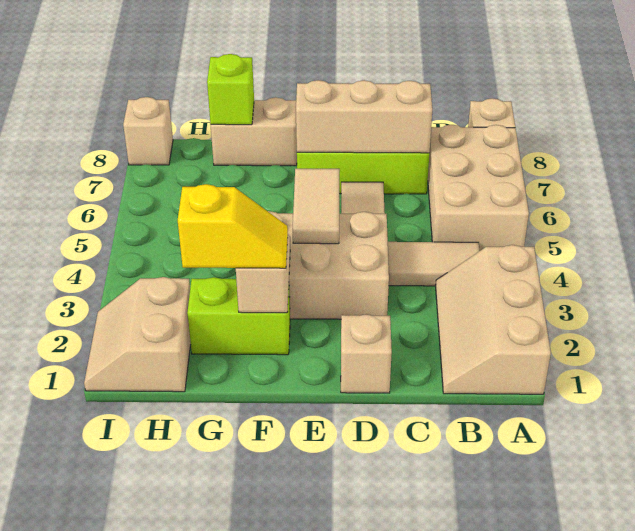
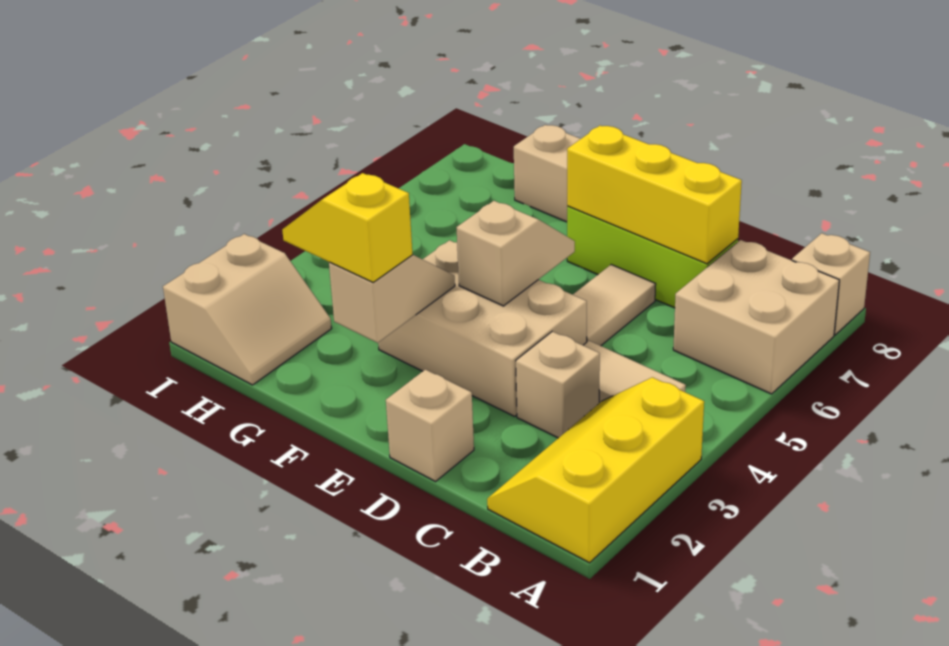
tan 2x3 slope [436,245,551,394] -> yellow 2x3 slope [487,377,704,563]
tan 2x3 brick [428,125,529,251] -> tan 2x2 brick [673,240,839,394]
tan 1x3 brick [296,80,432,153] -> yellow 1x3 brick [567,126,742,264]
tan 1x2 tile [293,169,340,244] -> tan 1x2 slope [456,201,575,306]
lime 1x2 brick [187,277,290,355] -> none
yellow 1x2 slope [178,184,288,268] -> yellow 1x2 slope turned to [282,173,413,282]
lime 1x1 brick [207,54,254,125] -> none
tan 2x2 slope [84,277,191,392] -> tan 2x2 slope turned to [163,234,332,385]
tan 1x1 brick [123,97,173,165] -> tan 1x1 brick moved to [516,331,600,438]

